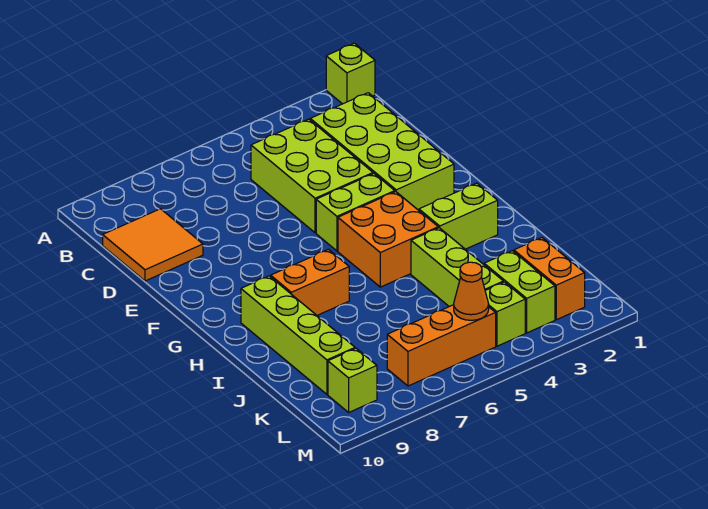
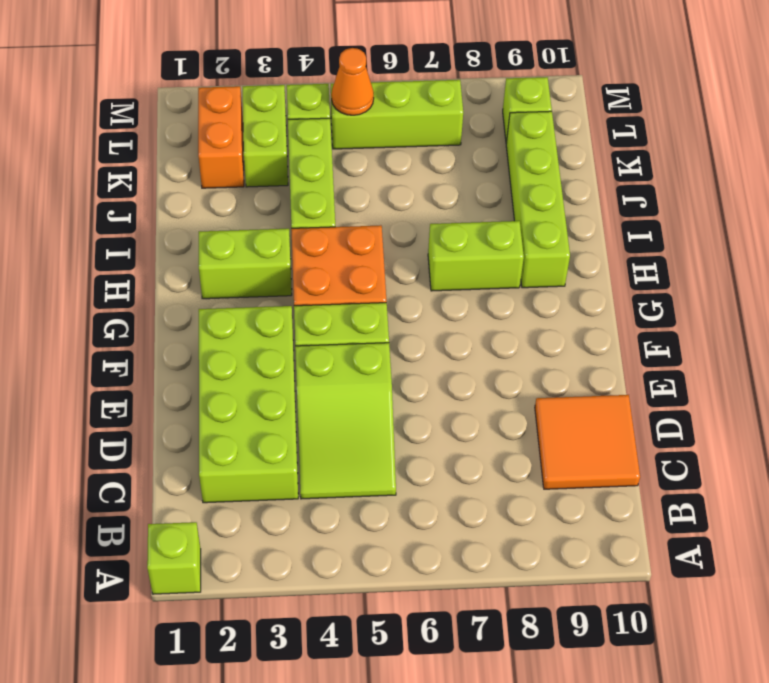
lime 2x3 brick [251,119,373,233] -> lime 2x3 slope [295,343,396,499]
orange 1x2 brick [271,249,349,315] -> lime 1x2 brick [428,221,524,291]
orange 1x3 brick [387,305,496,386] -> lime 1x3 brick [331,80,463,149]

